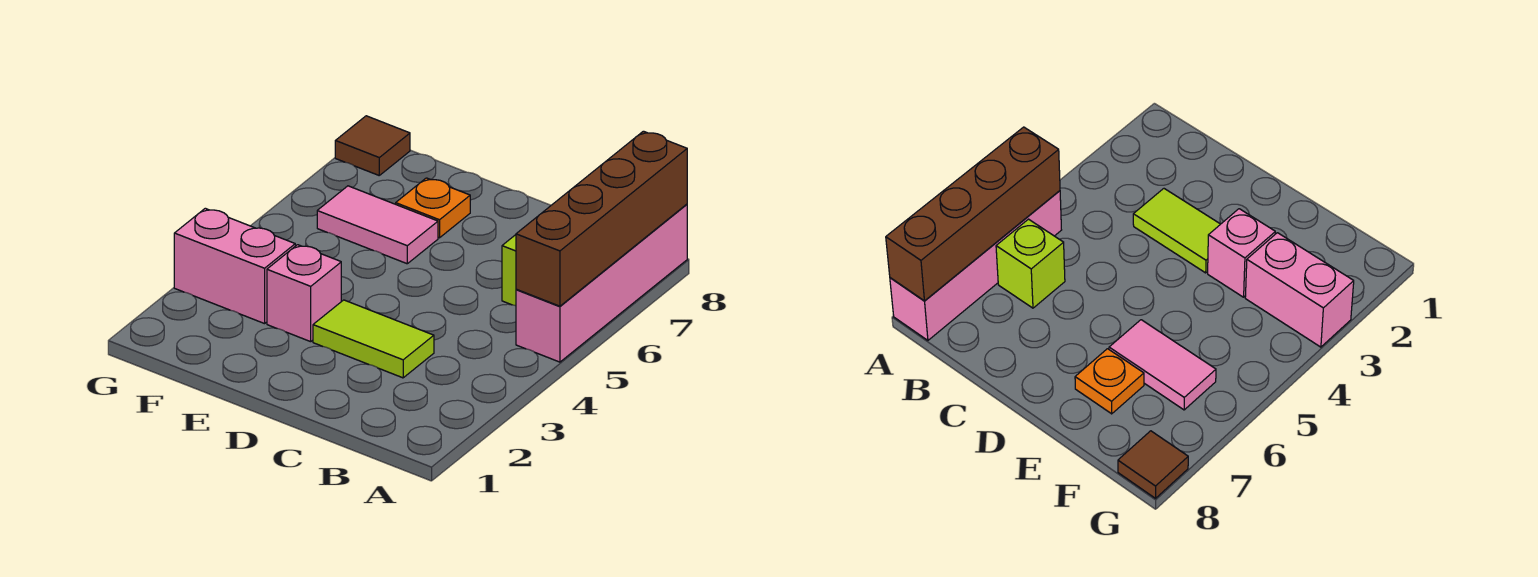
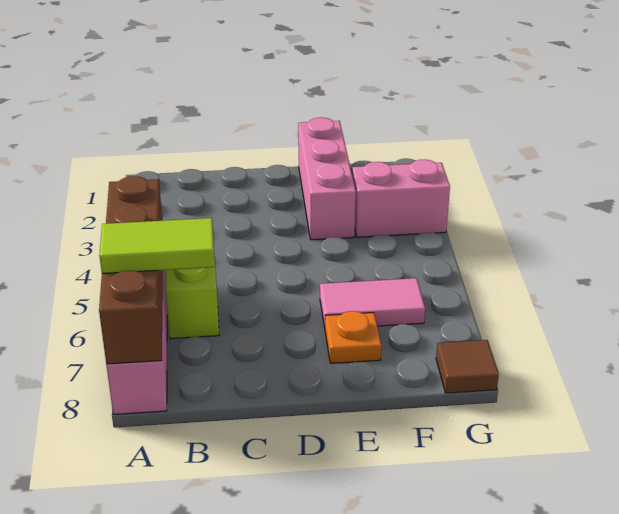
lime 1x2 tile [313,300,434,378] -> lime 1x2 tile moved to [99,218,215,273]
pink 1x1 brick [267,245,341,342] -> pink 1x3 brick [298,117,356,240]

